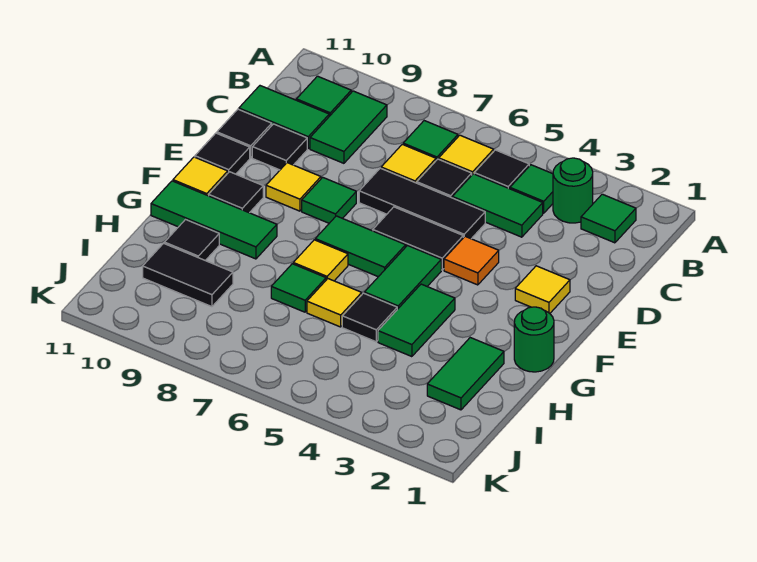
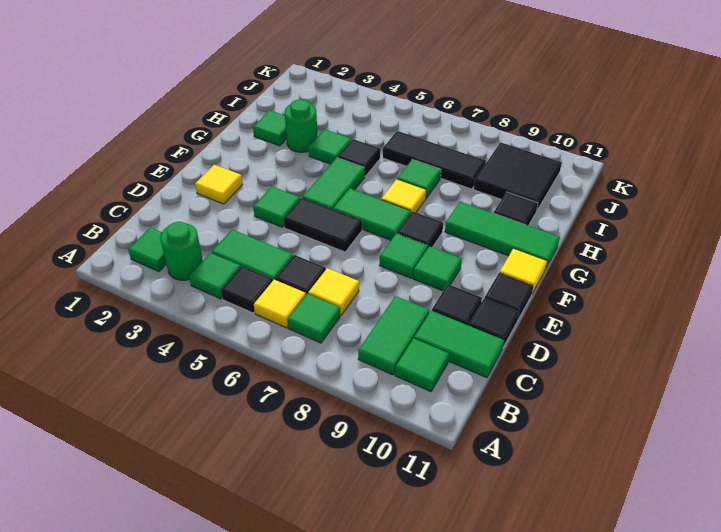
black 1x3 tile [359,168,485,239] -> black 1x3 tile moved to [382,131,486,189]
orange 1x1 tile [444,236,499,285] -> green 1x1 tile [253,186,300,227]
yellow 1x1 tile [266,163,321,211] -> green 1x1 tile [413,246,462,291]
black 1x1 tile [209,172,263,213] -> black 1x1 tile moved to [397,211,443,247]
green 1x1 round brick [514,307,554,372] -> green 1x1 round brick moved to [285,99,318,152]
green 1x2 tile [378,284,455,357] -> green 1x1 tile [309,129,351,164]
green 1x2 tile [427,338,504,410] -> green 1x1 tile [253,110,287,146]
yellow 1x1 tile [307,279,362,327] -> none
black 1x2 tile [143,243,233,307] -> black 2x2 tile [473,142,562,212]

